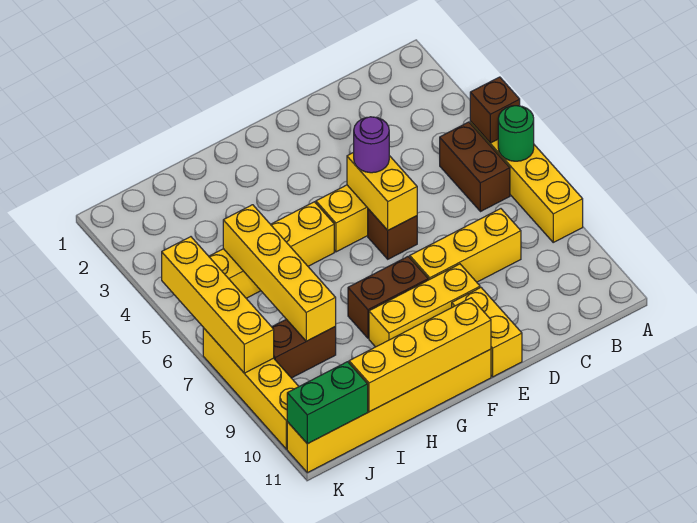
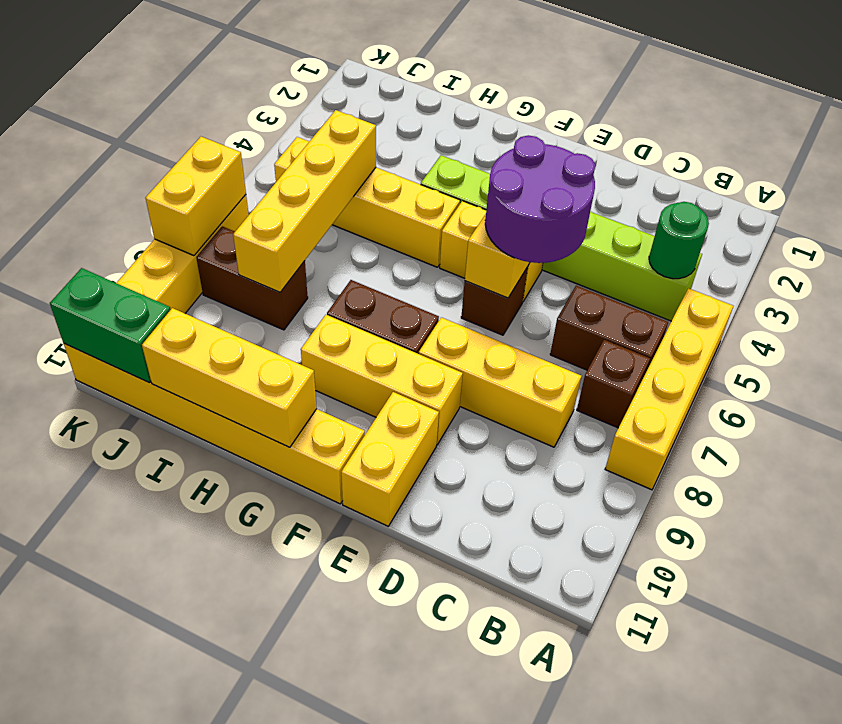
brown 1x1 brick [470,77,520,143] -> brown 1x1 brick moved to [577,340,650,428]
green 1x1 round brick [498,106,534,161] -> green 1x1 round brick moved to [649,202,709,279]
none -> lime 1x6 brick [421,155,702,321]
brown 1x2 brick [440,122,510,212] -> brown 1x2 brick turned to [550,286,668,370]
purple 1x1 round brick [354,117,389,173] -> purple 2x2 round brick [485,135,595,263]
yellow 1x4 brick [349,298,491,412] -> yellow 1x3 brick [142,308,317,447]
yellow 1x4 brick [162,237,274,373] -> yellow 1x2 brick [146,137,246,256]

